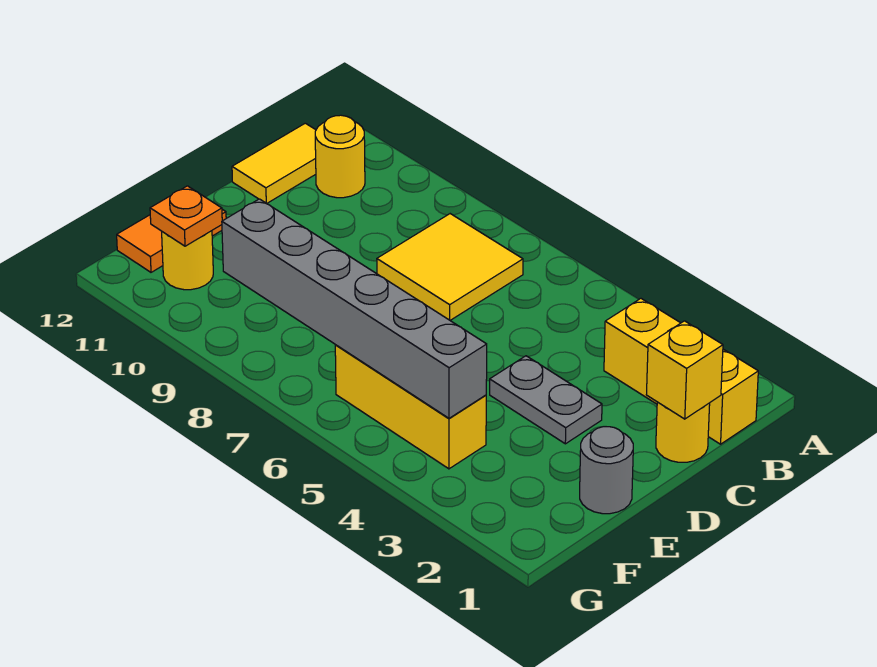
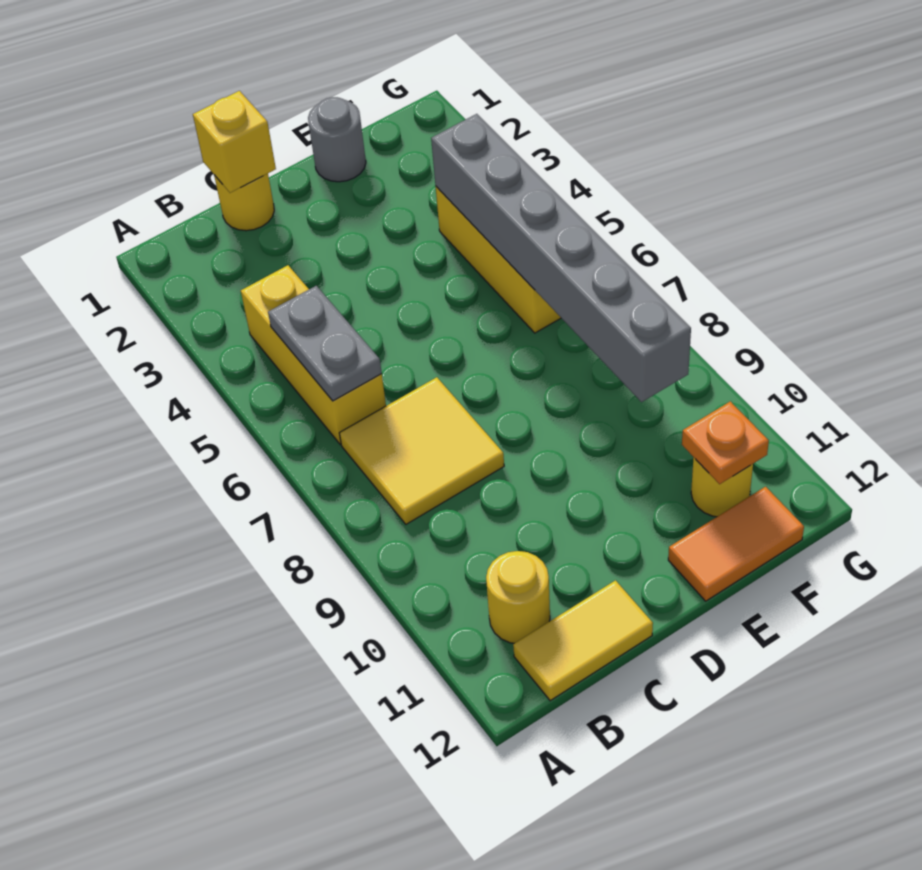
yellow 1x3 brick [604,299,758,444] -> yellow 1x3 brick moved to [241,265,386,444]
grey 1x2 plate [490,356,602,444] -> grey 1x2 plate moved to [268,286,382,401]

